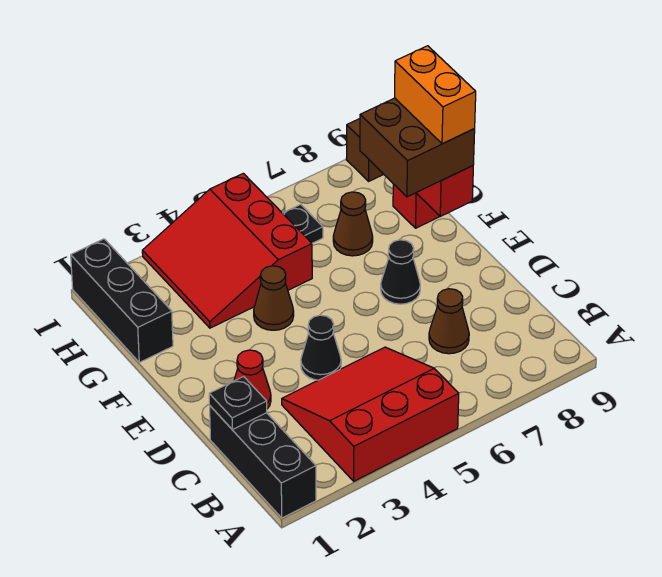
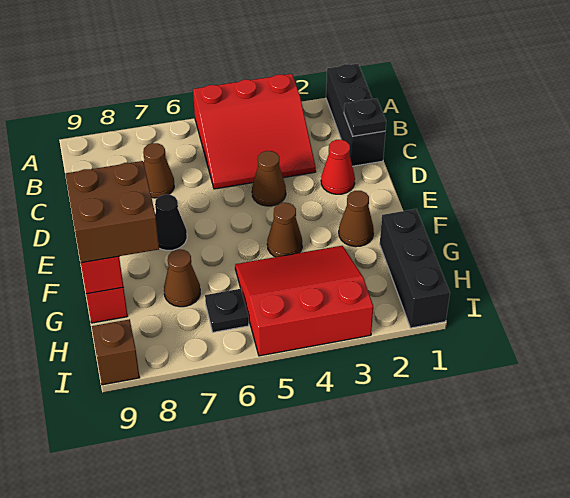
black 1x1 cone [301,315,341,380] -> brown 1x1 cone [252,151,286,206]
none -> brown 1x1 cone [339,191,374,247]
orange 1x2 brick [395,46,476,144] -> none
red 3x3 slope [142,173,312,328] -> red 3x3 slope turned to [235,246,373,356]

